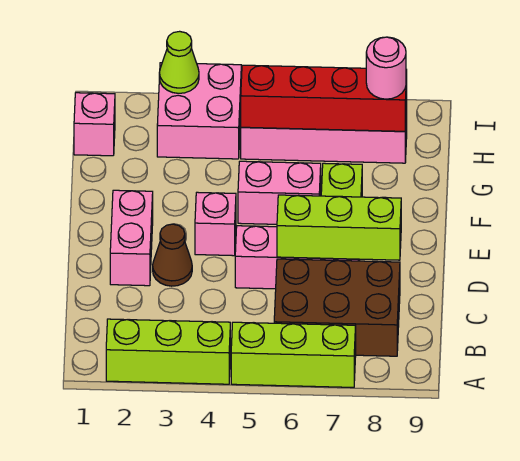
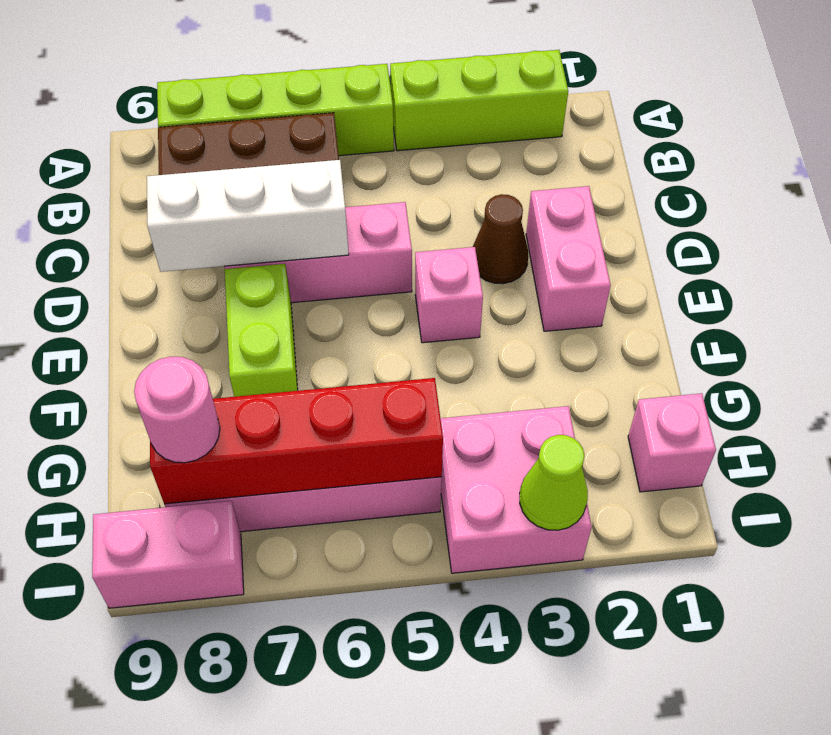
lime 1x3 brick [231,322,356,387] -> lime 1x4 brick [157,64,394,156]
lime 1x3 brick [277,195,401,260] -> white 1x3 brick [147,160,349,272]
pink 1x2 brick [238,161,321,224] -> pink 1x2 brick moved to [92,501,244,608]

